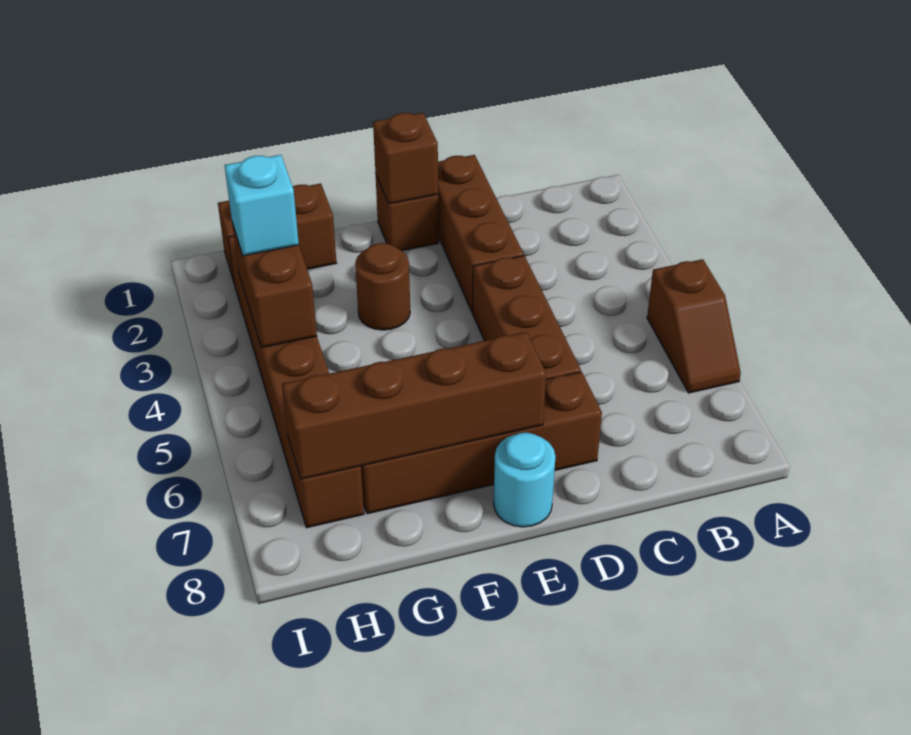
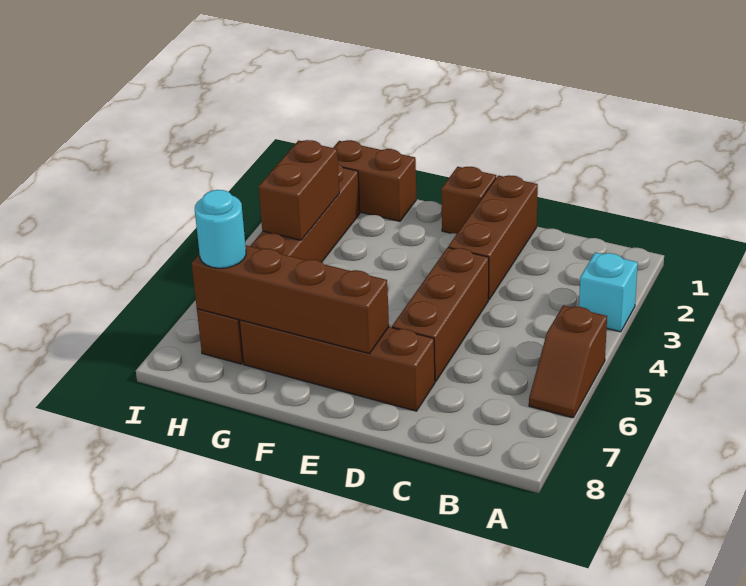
brown 1x1 brick [373,113,438,204] -> none
cyan 1x1 round brick [494,433,556,527] -> cyan 1x1 round brick moved to [195,190,246,268]
brown 1x1 round brick [355,243,410,330] -> none
cyan 1x1 brick [225,155,299,256] -> cyan 1x1 brick moved to [579,252,638,332]

